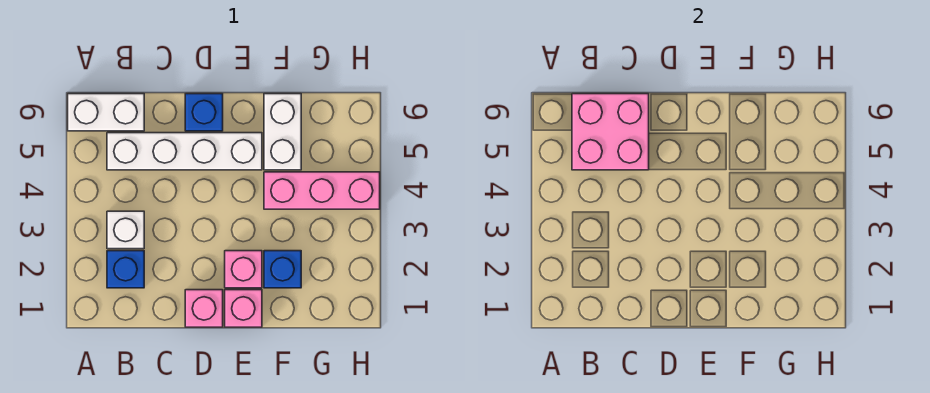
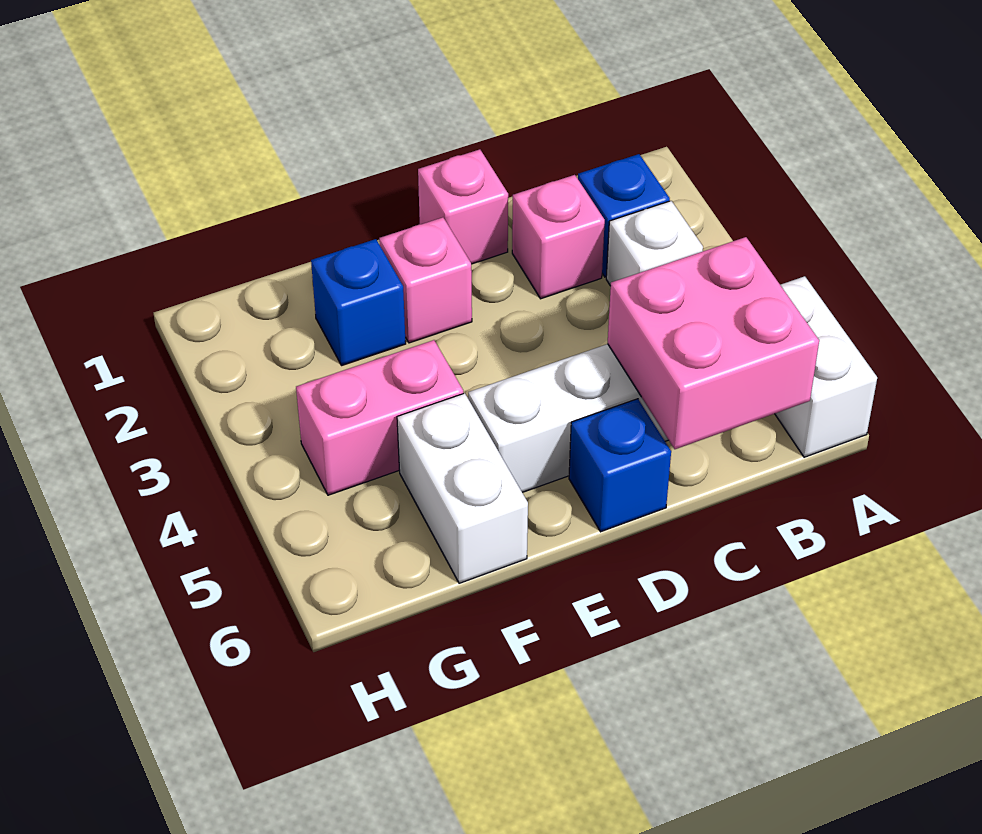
white 1x2 brick [68,94,144,131] -> white 1x2 brick turned to [775,276,877,457]
pink 1x1 brick [225,290,262,327] -> pink 1x1 brick moved to [512,175,605,299]
pink 1x3 brick [264,172,380,209] -> pink 1x2 brick [296,340,463,495]

